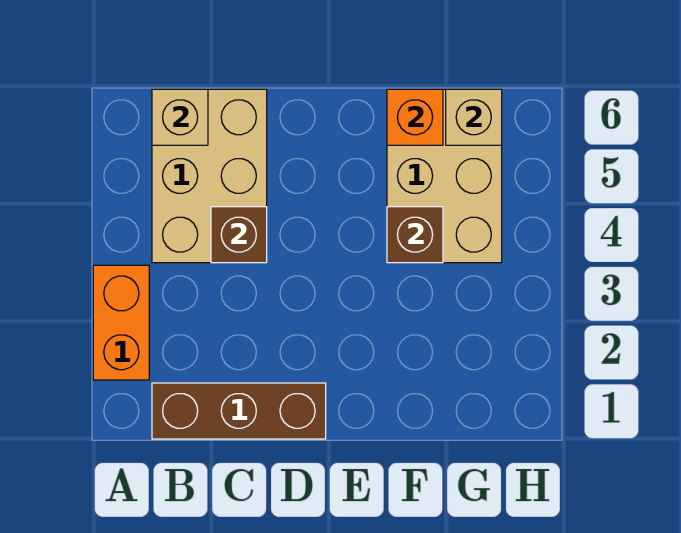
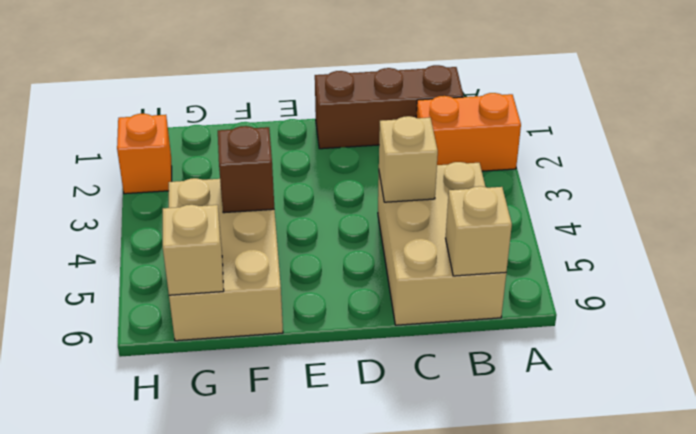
orange 1x2 brick [93,265,149,380] -> orange 1x2 brick turned to [416,93,521,171]
brown 1x1 brick [211,207,267,263] -> tan 1x1 brick [379,116,438,202]
orange 1x1 brick [387,89,443,145] -> orange 1x1 brick moved to [117,114,172,194]

